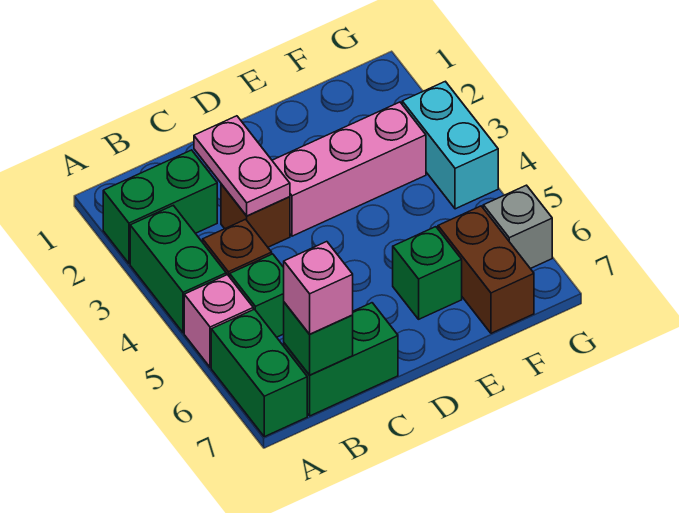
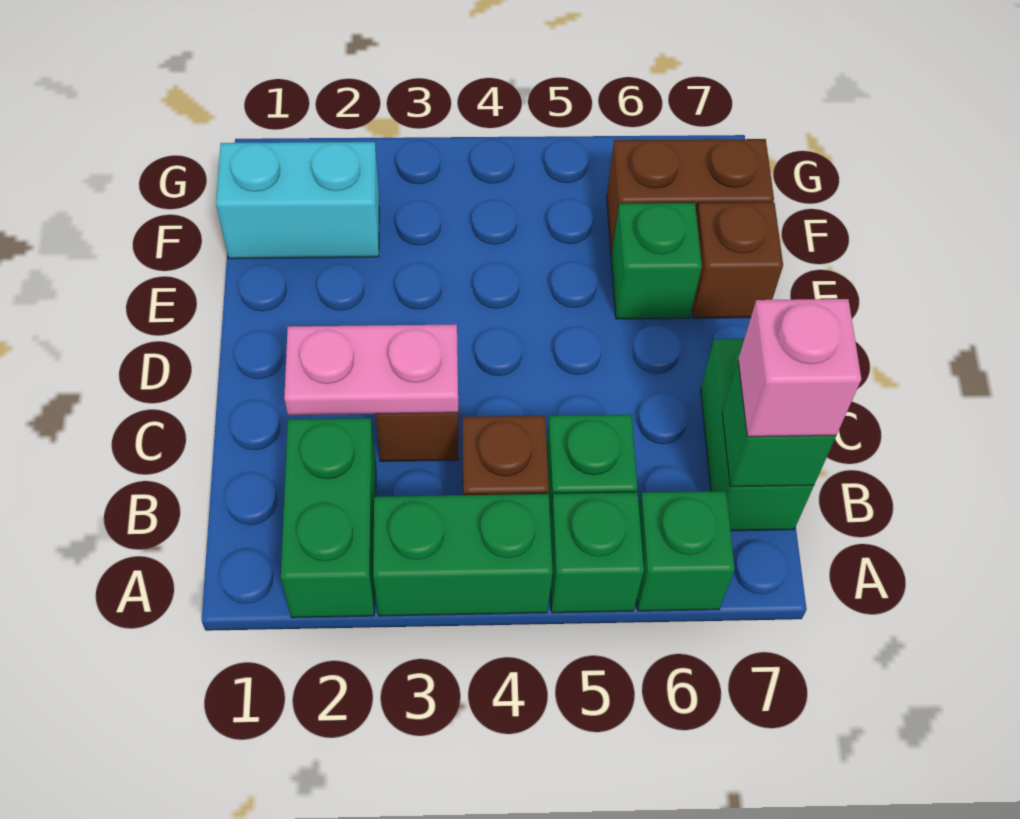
pink 1x1 brick [184,275,253,367] -> green 1x1 brick [550,492,644,613]
green 1x2 brick [211,309,307,437] -> green 1x1 brick [637,491,735,611]
pink 1x3 brick [272,102,426,236] -> none
none -> brown 1x1 brick [692,202,783,318]
cyan 1x2 brick [402,81,498,209] -> cyan 1x2 brick moved to [216,142,379,259]
grey 1x1 brick [483,185,552,269] -> none

